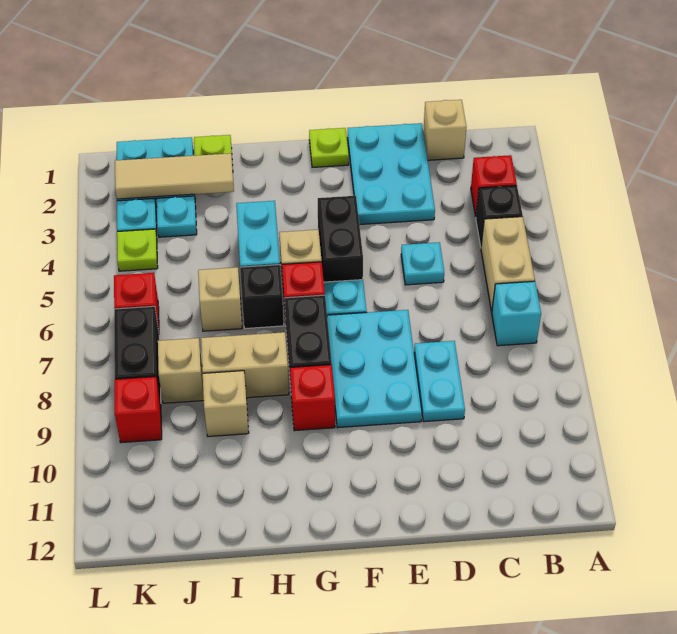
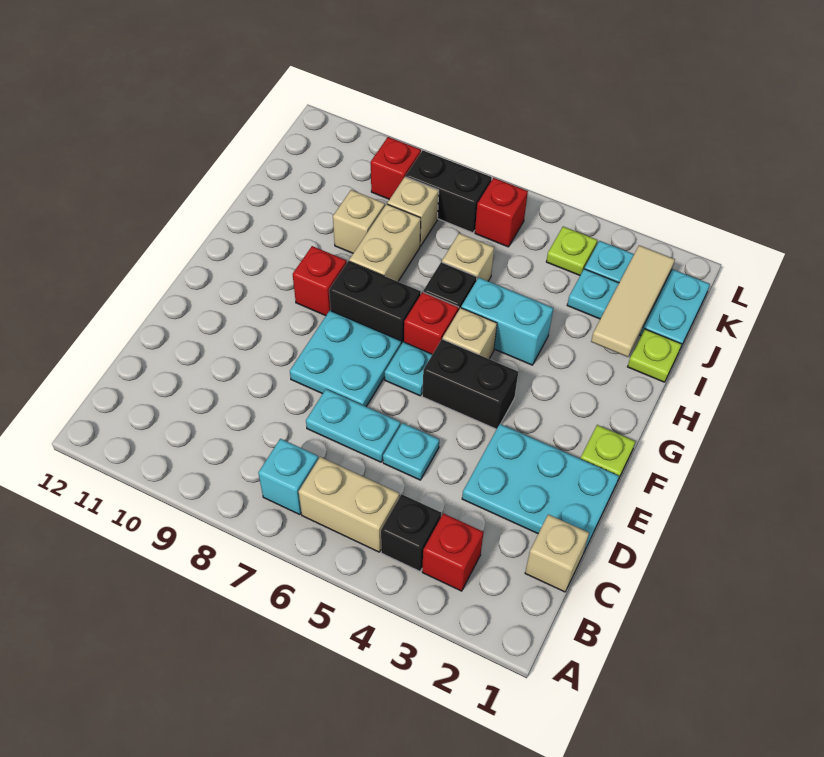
cyan 1x2 plate [414,341,465,422] -> cyan 1x2 plate moved to [306,389,400,462]
cyan 2x3 plate [327,310,422,428] -> cyan 2x2 plate [290,311,401,407]

